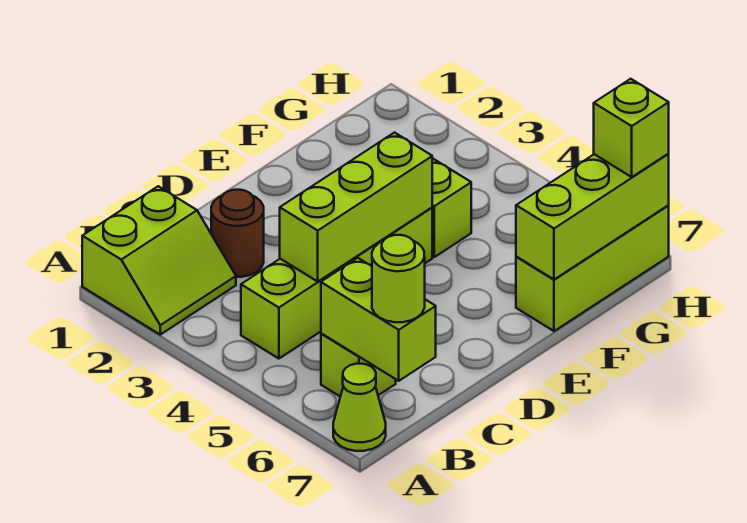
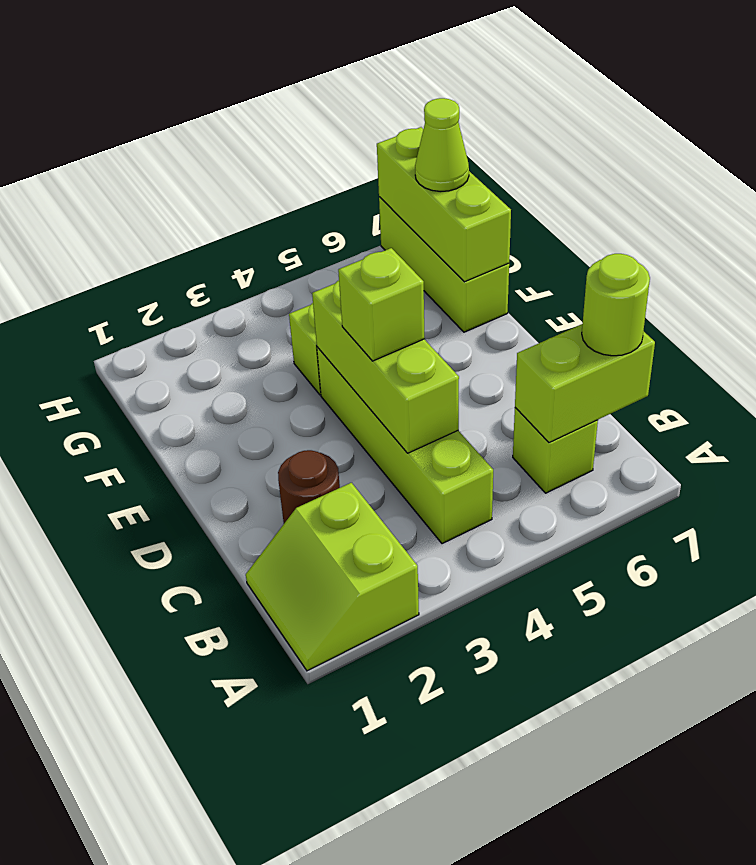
lime 2x2 slope [82,186,236,335] -> lime 2x2 slope turned to [246,483,419,671]
lime 1x1 cone [333,364,386,451] -> lime 1x1 cone moved to [415,98,469,192]
lime 1x1 brick [594,79,669,177] -> lime 1x1 brick moved to [338,248,425,361]

